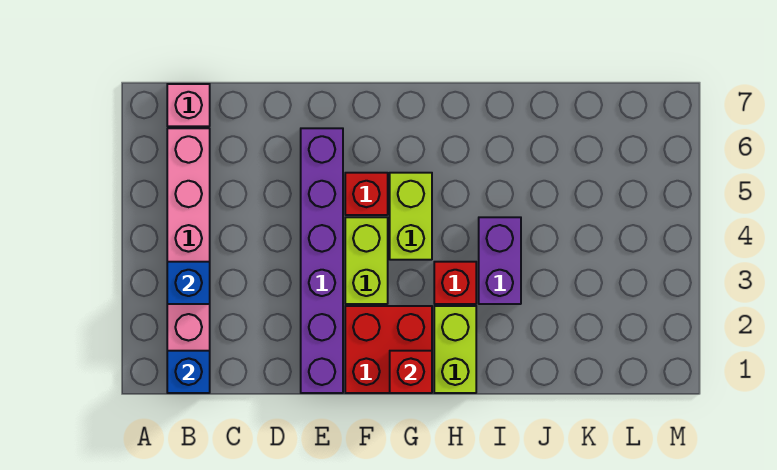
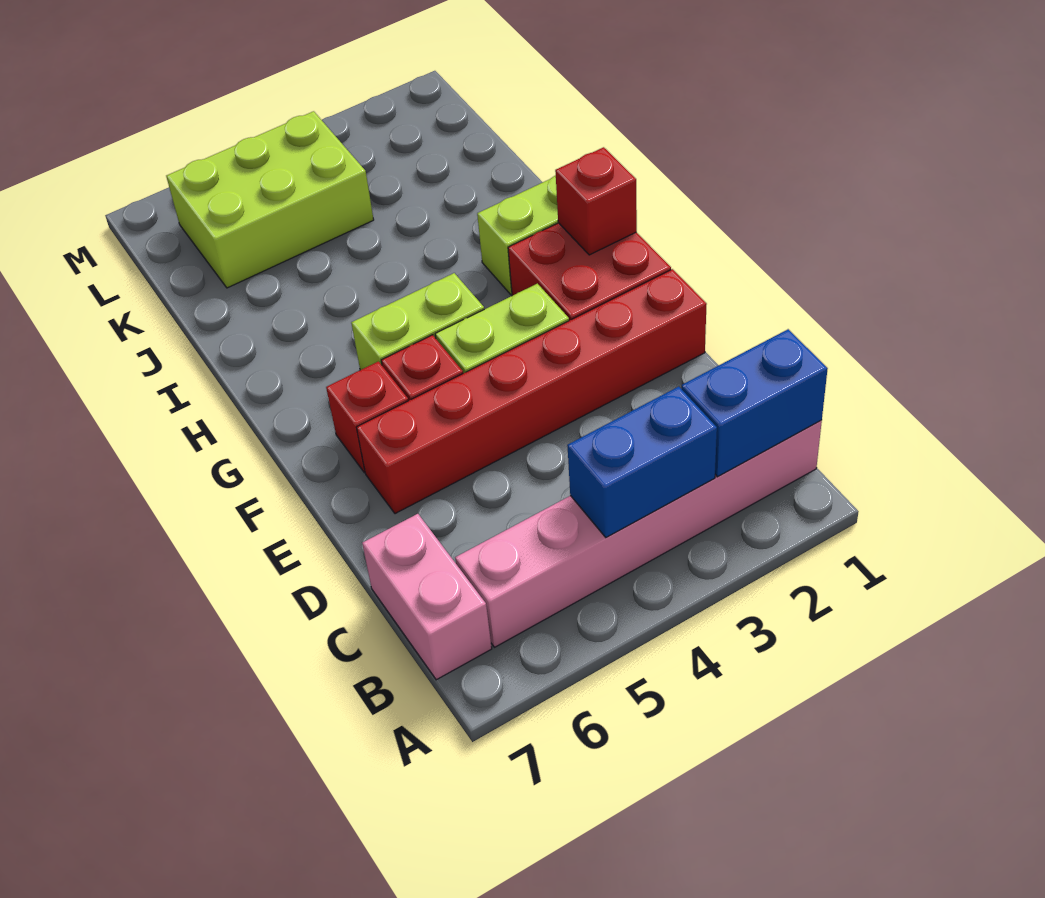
blue 1x1 brick [167,351,210,393] -> blue 1x2 brick [682,329,828,477]
blue 1x1 brick [167,262,210,304] -> blue 1x2 brick [567,387,717,537]
pink 1x1 brick [167,84,210,126] -> pink 1x2 brick [362,514,492,680]
purple 1x6 brick [301,128,343,393] -> red 1x6 brick [357,269,707,514]
red 1x1 brick [434,262,476,304] -> red 1x1 brick moved to [326,361,408,473]
purple 1x2 brick [479,217,521,304] -> none
none -> lime 2x3 brick [166,111,374,288]

